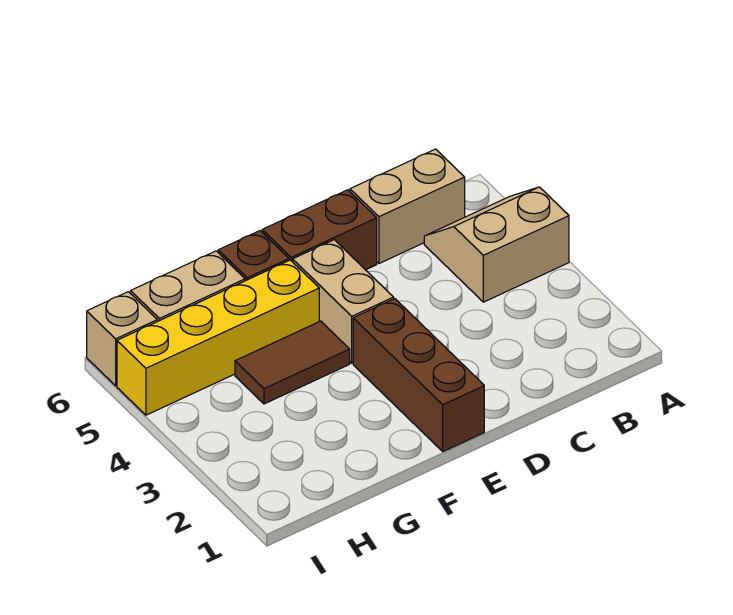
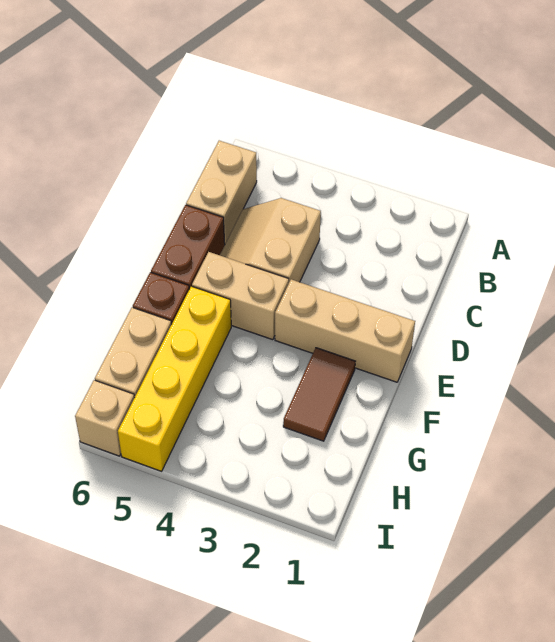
tan 2x2 slope [424,187,569,302] -> tan 2x2 slope moved to [220,198,321,282]
brown 1x3 brick [353,299,484,451] -> tan 1x3 brick [275,279,415,382]
brown 1x2 tile [235,321,350,404] -> brown 1x2 tile moved to [283,348,355,441]

